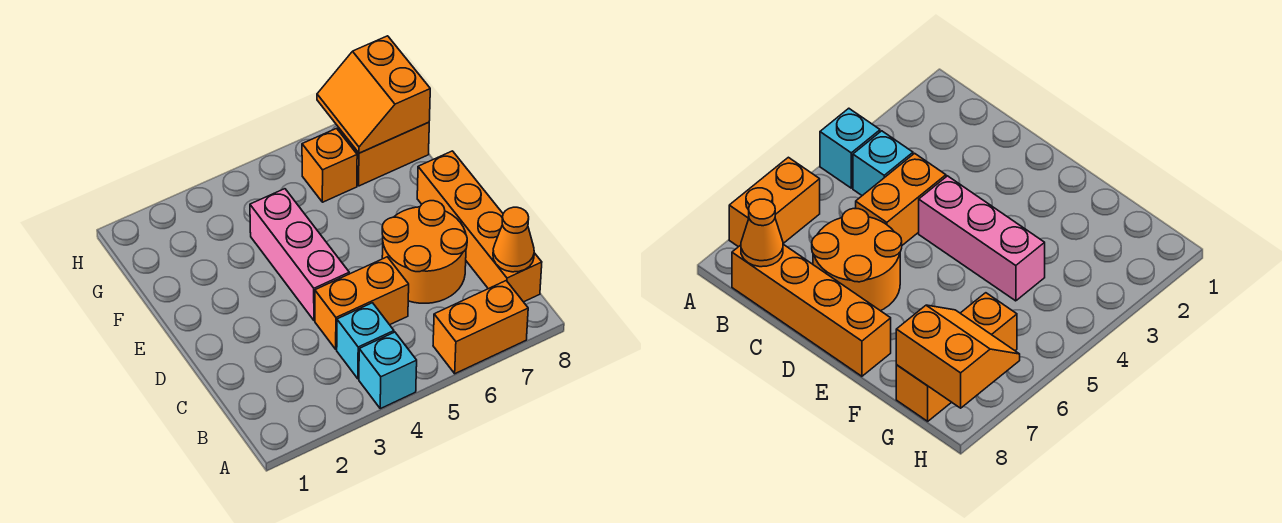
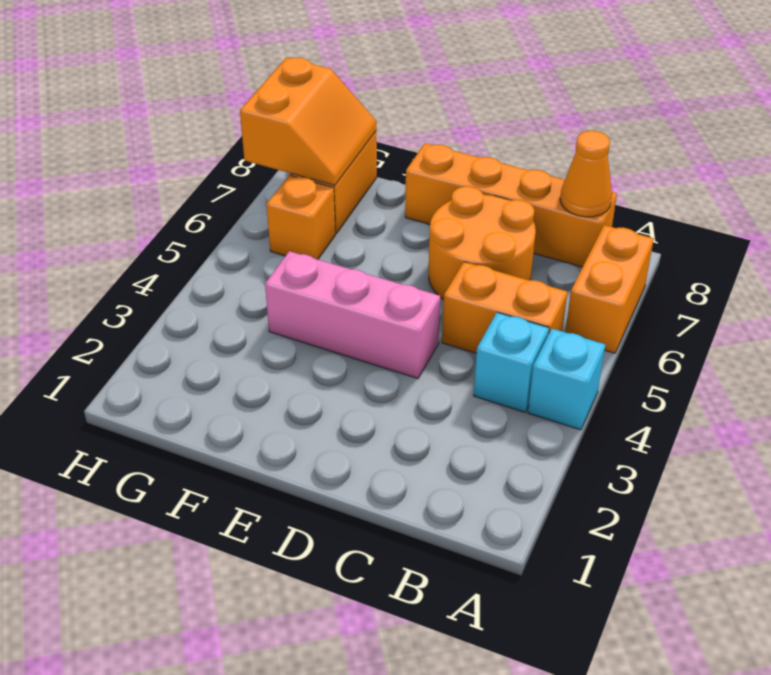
orange 1x2 brick [315,257,409,349] -> orange 1x2 brick turned to [442,262,567,353]
orange 2x2 slope [317,36,430,153] -> orange 2x2 slope turned to [240,58,376,185]

